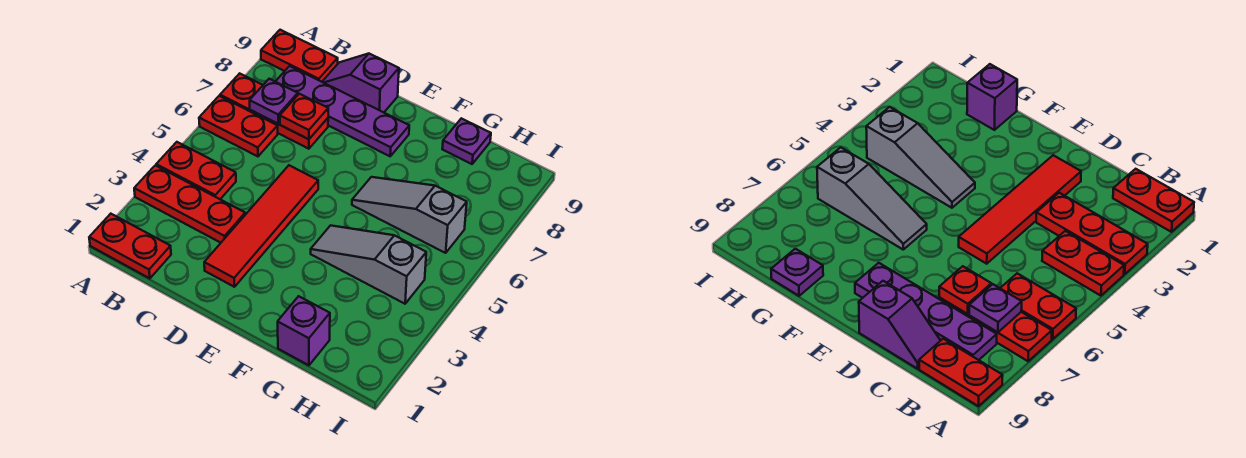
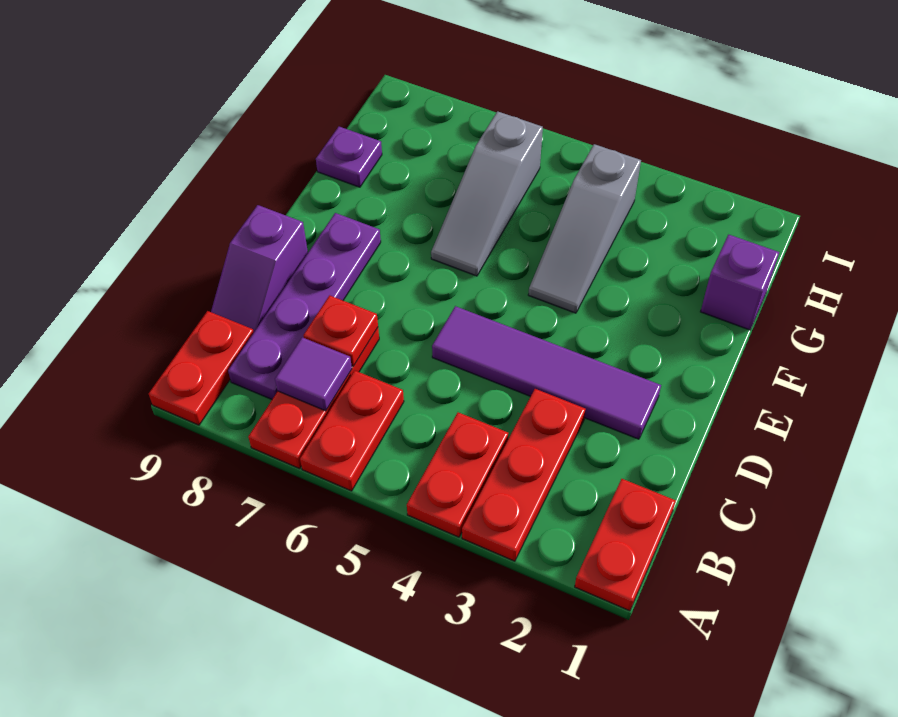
purple 1x1 plate [250,79,298,124] -> purple 1x1 tile [275,337,352,411]
red 1x4 tile [204,165,318,287] -> purple 1x4 tile [432,306,661,439]

